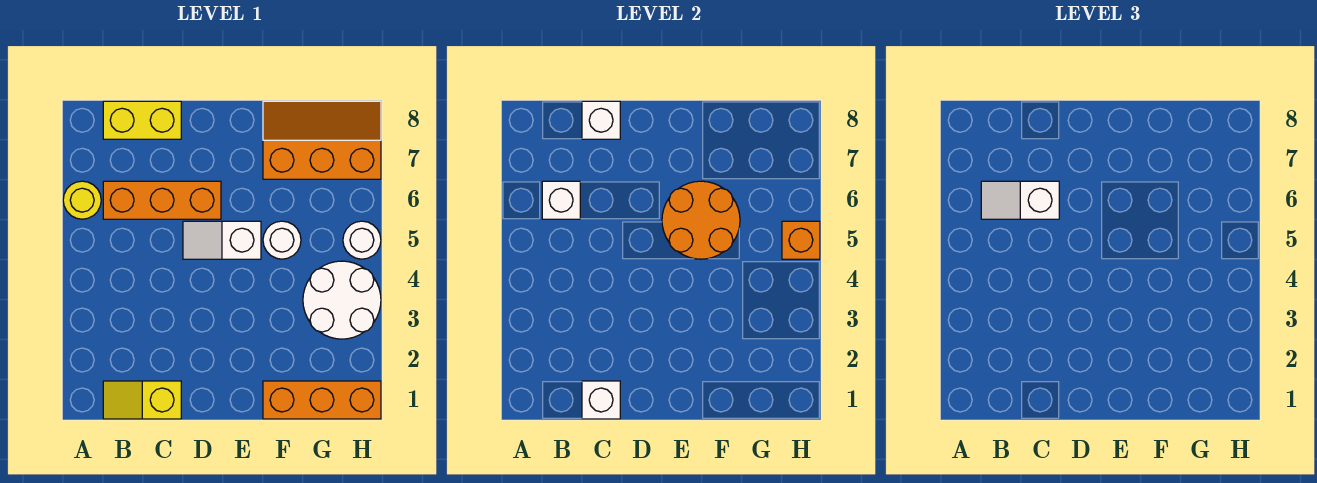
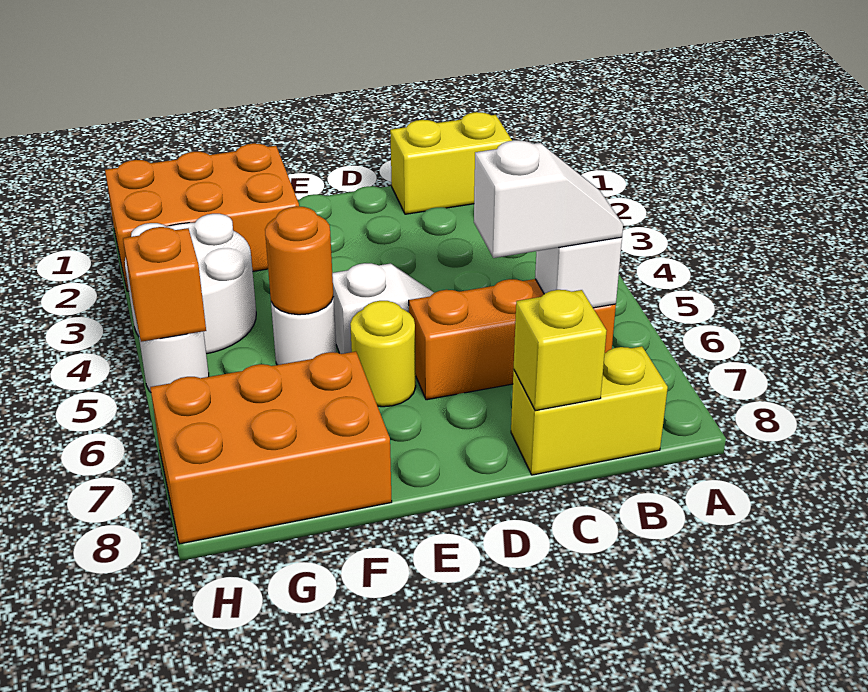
yellow 1x1 round brick [63,181,101,219] -> yellow 1x1 round brick moved to [350,301,416,407]
yellow 1x2 slope [103,381,181,419] -> yellow 1x2 brick [390,112,512,214]
white 1x1 brick [582,381,620,419] -> none
white 1x1 brick [582,101,620,139] -> yellow 1x1 brick [514,290,607,411]
orange 2x2 round brick [662,181,740,259] -> orange 1x1 round brick [265,206,334,315]
orange 1x3 brick [263,381,381,419] -> orange 2x3 brick [105,143,299,291]
orange 2x3 slope [263,101,381,179] -> orange 2x3 brick [150,352,392,544]

